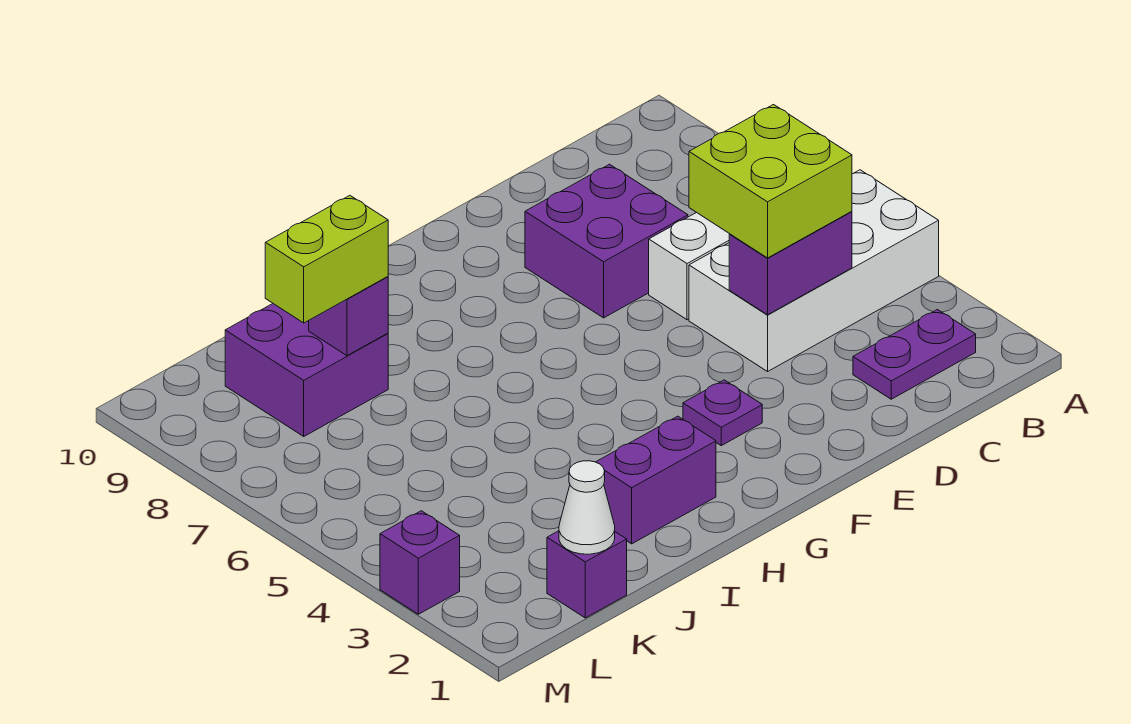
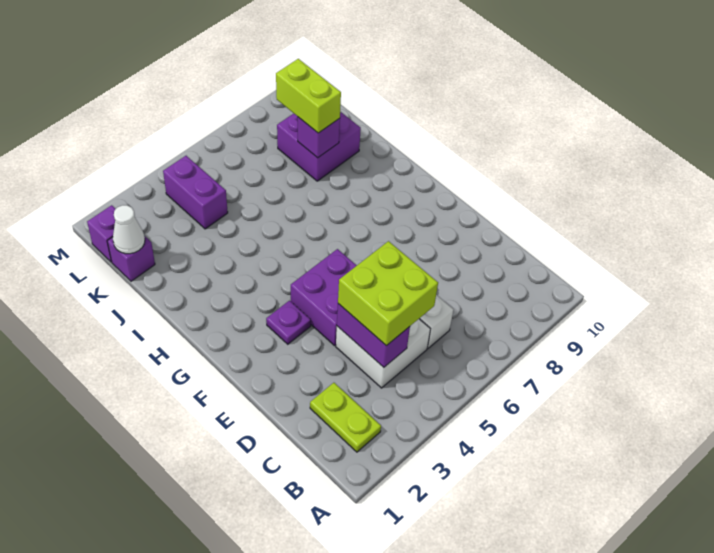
white 2x4 brick [689,170,939,371] -> white 2x2 brick [336,319,430,388]
purple 1x2 plate [853,310,976,399] -> lime 1x2 plate [310,383,381,452]
purple 2x2 brick [525,164,688,318] -> purple 2x2 brick moved to [291,249,357,346]
purple 1x2 brick [596,416,716,544] -> purple 1x2 brick moved to [163,156,228,229]
purple 1x1 brick [380,511,460,614] -> purple 1x1 brick moved to [87,205,115,262]

